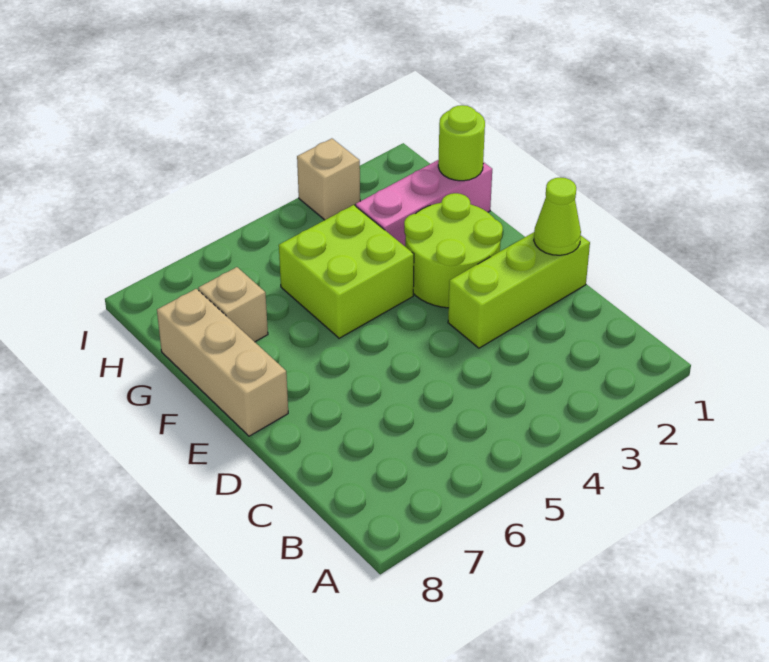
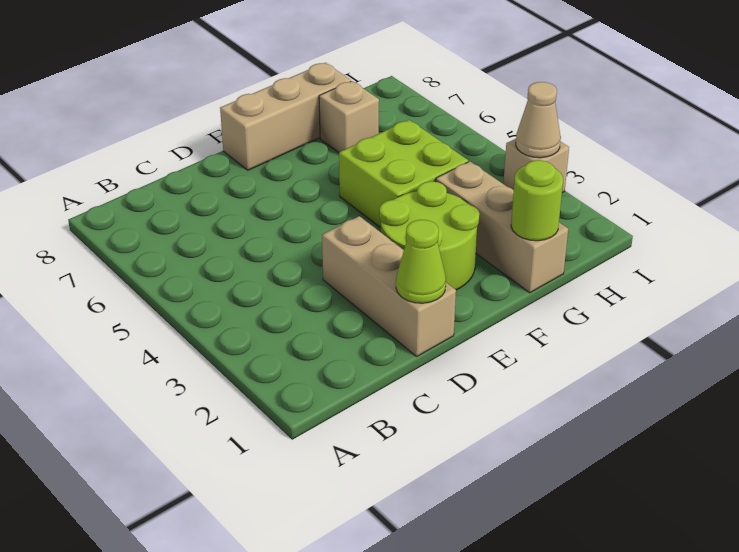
lime 1x3 brick [448,232,590,348] -> tan 1x3 brick [322,216,456,356]
pink 1x3 brick [356,160,492,246] -> tan 1x3 brick [436,161,568,293]
none -> tan 1x1 cone [516,82,561,158]

